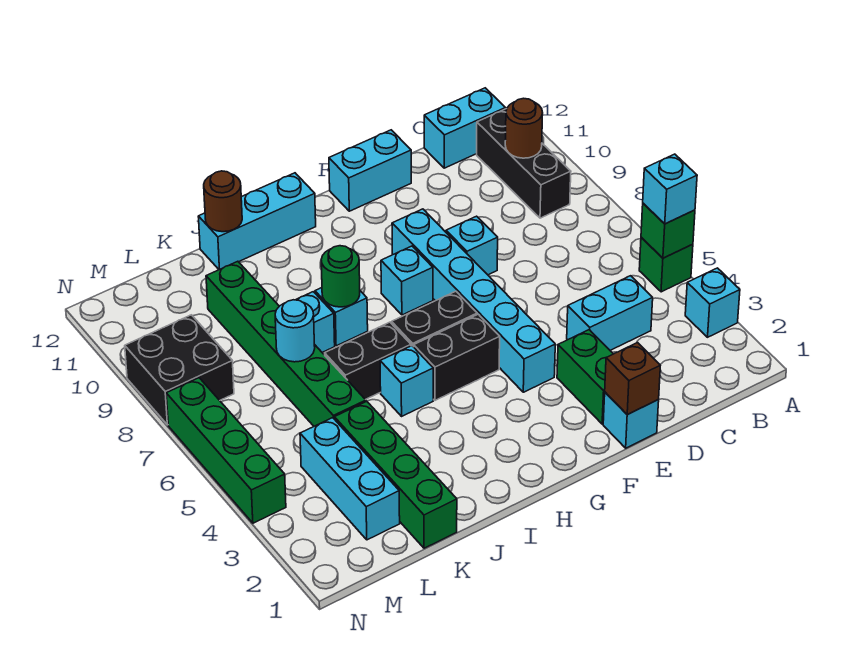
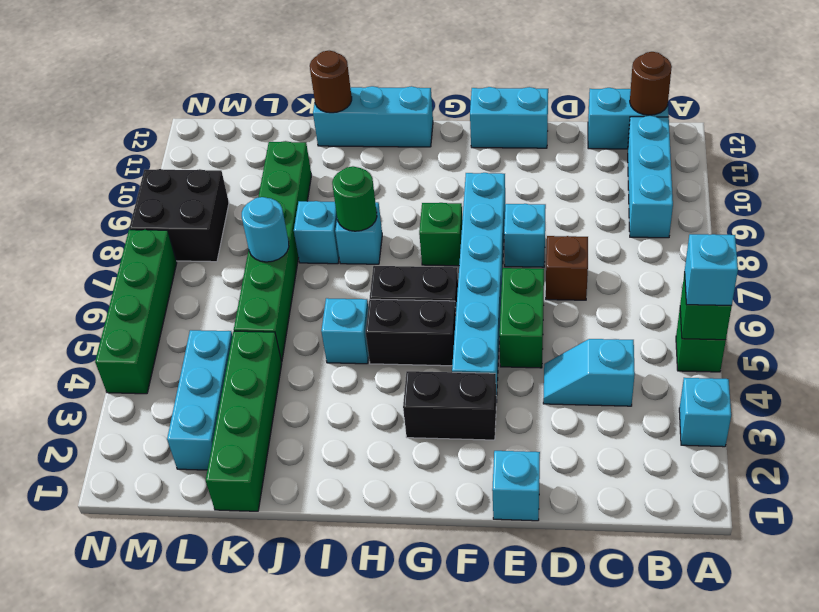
black 1x3 brick [477,109,571,218] -> cyan 1x3 brick [628,116,673,238]
brown 1x1 round brick [505,98,543,158] -> brown 1x1 round brick moved to [630,52,672,115]
cyan 1x2 brick [567,276,653,350] -> cyan 1x2 slope [543,339,635,406]
brown 1x1 brick [605,343,660,415] -> brown 1x1 brick moved to [546,236,588,300]
green 1x2 brick [557,330,613,424] -> green 1x2 brick moved to [500,268,544,368]
cyan 1x1 brick [381,246,433,315] -> green 1x1 brick [419,203,462,266]
black 1x2 brick [325,322,411,400] -> black 1x2 brick moved to [403,371,496,440]

